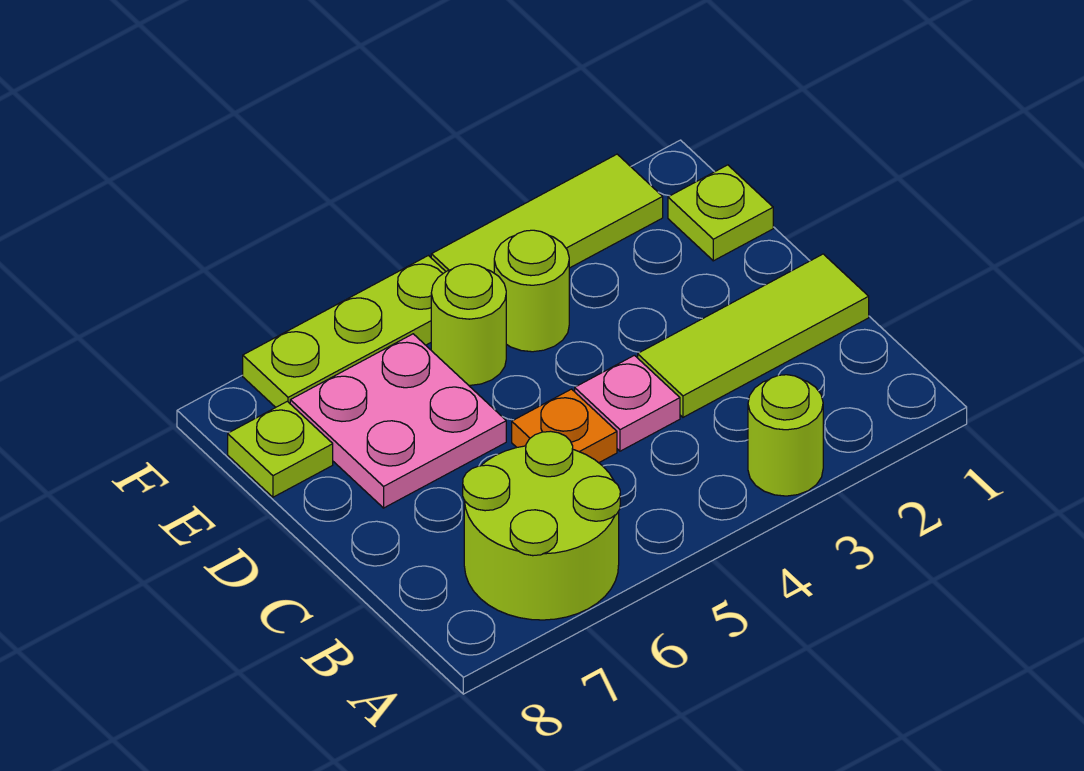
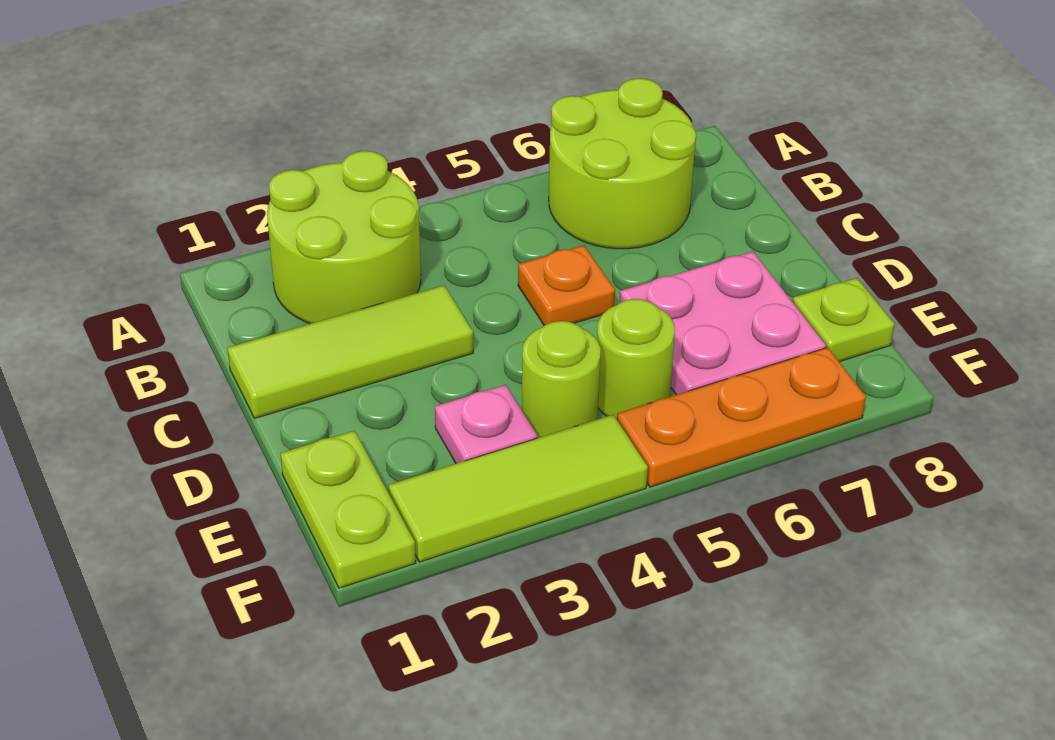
lime 1x1 round brick [748,375,823,496] -> lime 2x2 round brick [267,151,421,324]
pink 1x1 plate [575,355,680,451] -> pink 1x1 plate moved to [435,385,537,464]
lime 1x1 plate [668,165,773,261] -> lime 1x2 plate [280,431,416,588]
lime 1x3 plate [243,256,446,407] -> orange 1x3 plate [617,347,866,487]

